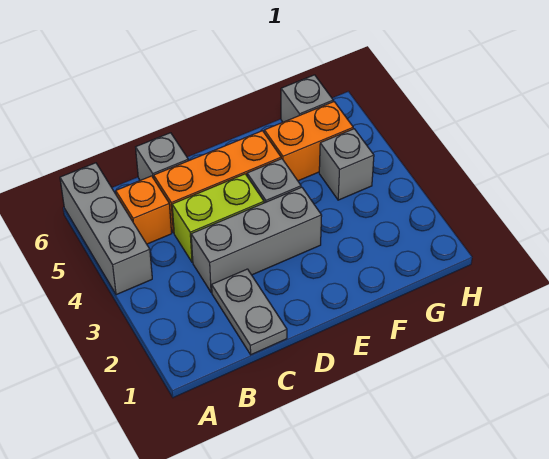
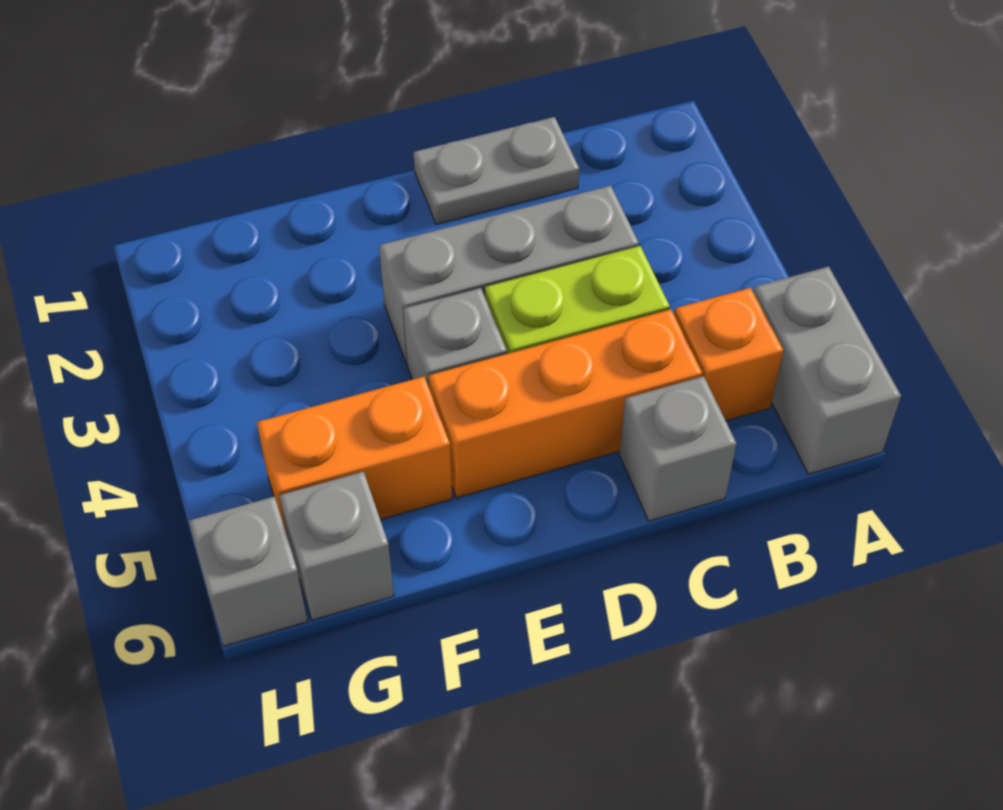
grey 1x3 brick [60,163,152,295] -> grey 1x2 brick [753,267,901,474]
grey 1x2 plate [212,269,287,355] -> grey 1x2 plate turned to [413,117,579,224]
grey 1x1 brick [319,129,374,200] -> grey 1x1 brick moved to [189,497,307,646]

